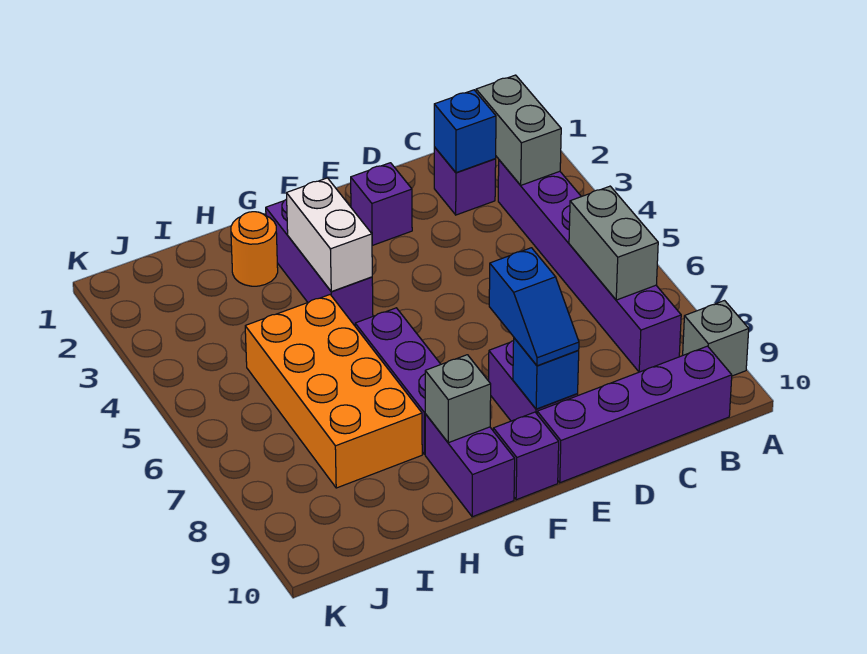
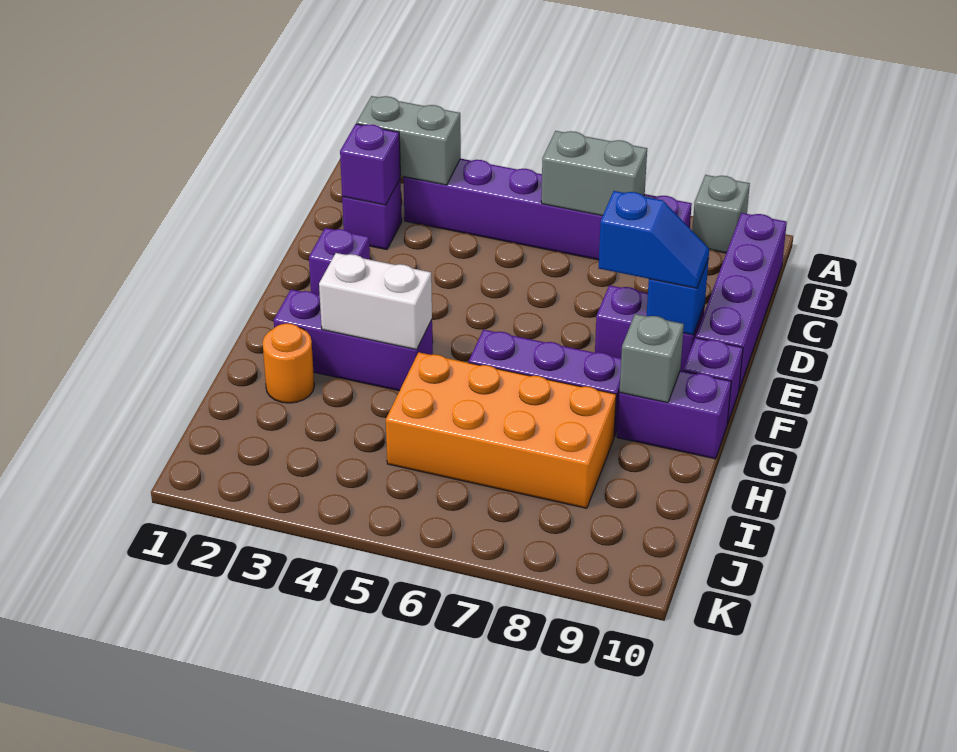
blue 1x1 brick [434,90,496,173] -> purple 1x1 brick [340,124,400,205]

